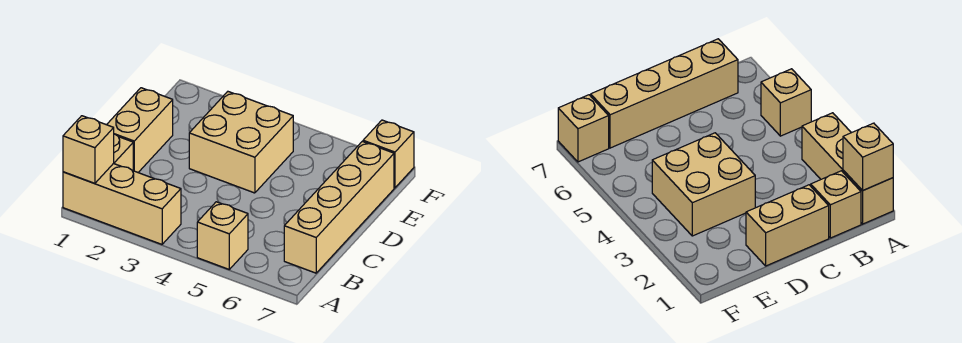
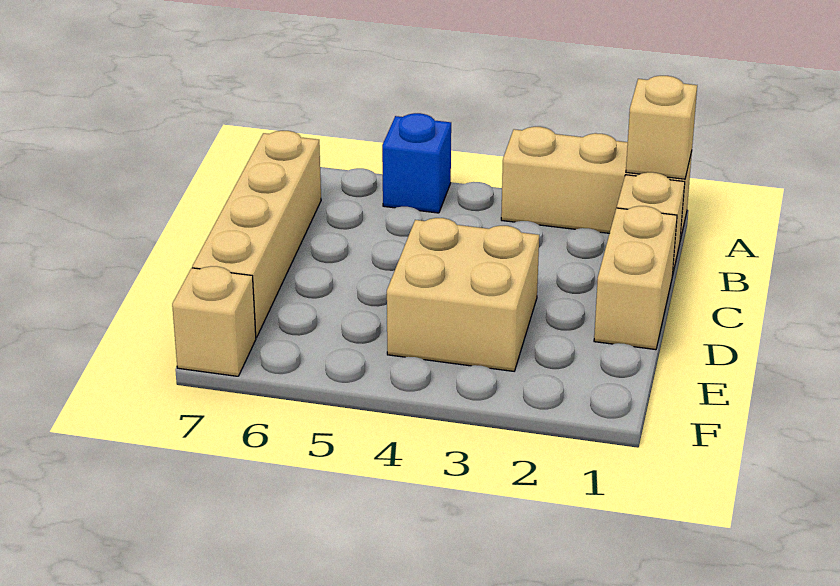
tan 1x1 brick [197,202,248,269] -> blue 1x1 brick [382,113,451,213]

